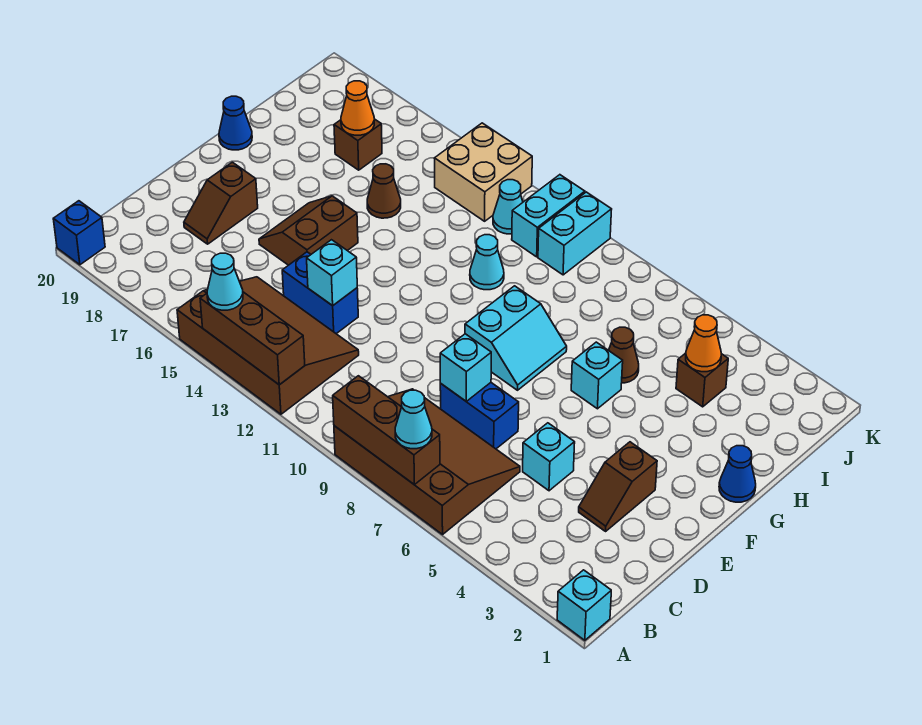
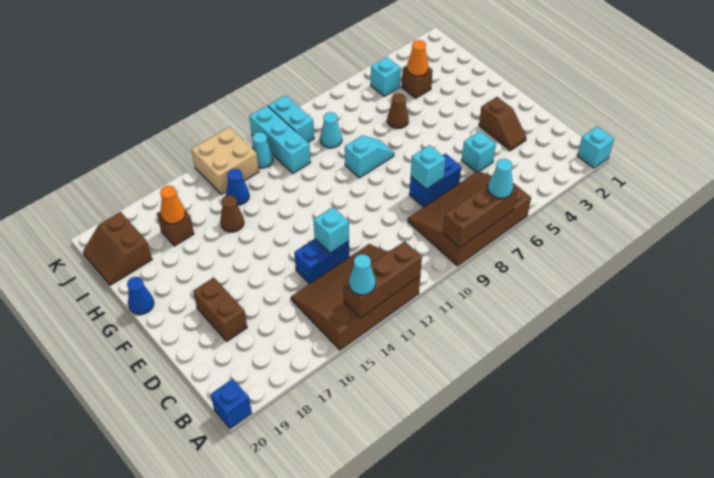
brown 1x2 slope [184,162,258,244] -> brown 1x2 brick [193,278,247,341]
brown 2x2 slope [259,196,358,265] -> brown 2x2 slope moved to [83,212,152,285]
cyan 2x2 slope [465,286,567,390] -> cyan 1x2 slope [345,135,394,178]
blue 1x1 cone [719,446,756,502] -> blue 1x1 cone moved to [226,169,249,205]
cyan 1x1 brick [571,342,623,409] -> cyan 1x1 brick moved to [371,57,401,96]
cyan 1x1 cone [470,235,504,290] -> cyan 1x1 cone moved to [320,112,342,148]
cyan 1x2 brick [512,175,585,257] -> cyan 1x3 brick [249,106,311,173]

